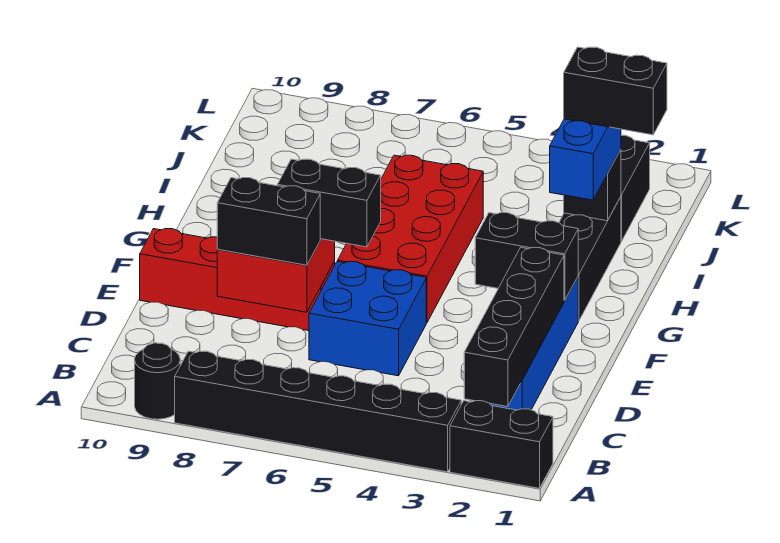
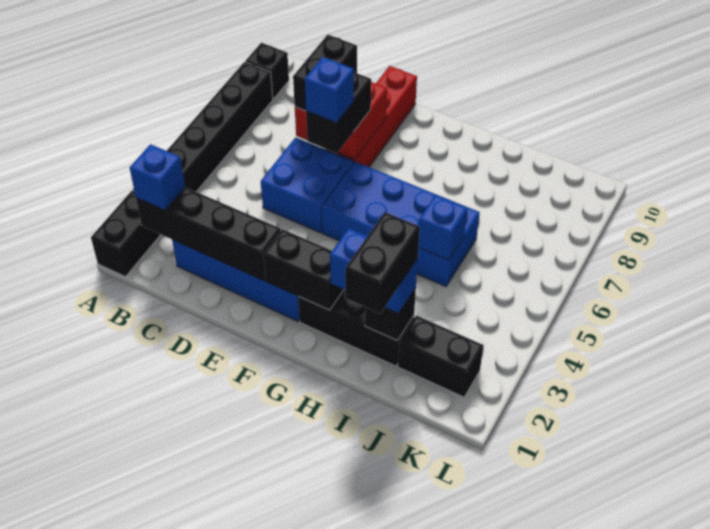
black 1x1 round brick [135,343,180,419] -> black 1x1 brick [245,43,289,99]
none -> blue 1x1 brick [130,144,185,210]
none -> blue 1x1 brick [305,57,354,123]
black 1x2 brick [475,213,578,300] -> black 1x2 brick turned to [263,229,344,310]
red 2x4 brick [338,155,483,323] -> blue 2x4 brick [322,162,480,287]
none -> blue 1x1 brick [419,195,467,260]

